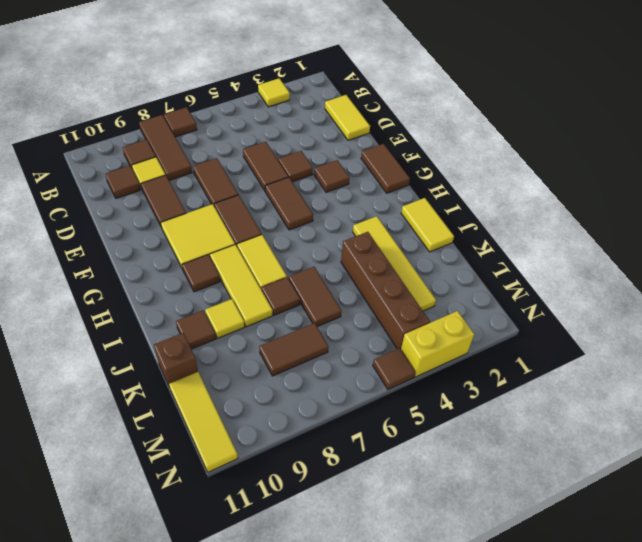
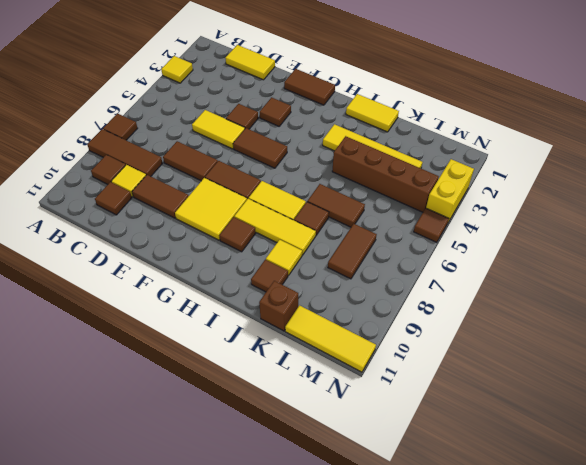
brown 1x2 tile [243,142,288,191] -> yellow 1x2 tile [192,110,245,149]

